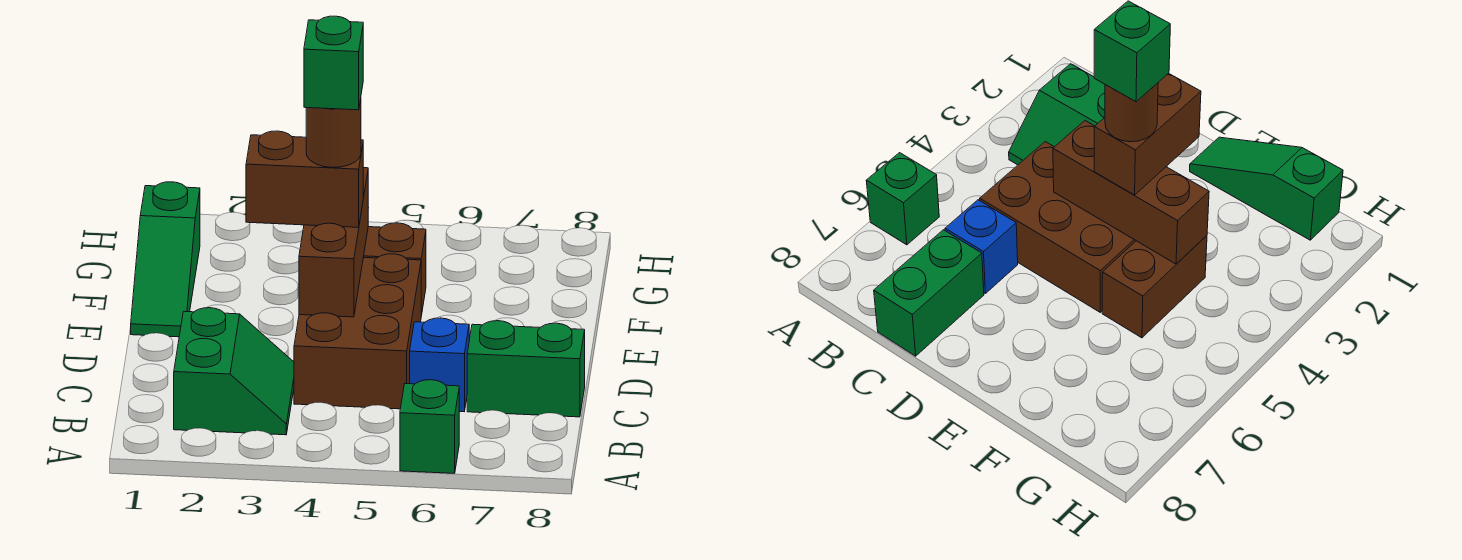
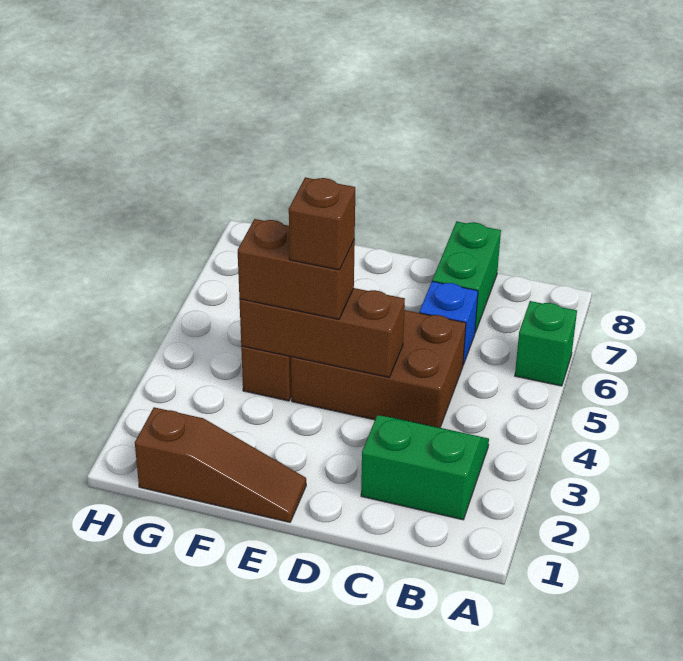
green 1x3 slope [131,182,200,337] -> brown 1x3 slope [135,407,306,522]
brown 1x2 brick [246,131,363,227] -> brown 1x2 brick turned to [238,219,355,319]
brown 1x1 round brick [306,99,361,167] -> brown 1x1 brick [289,177,355,270]
green 1x1 brick [304,16,363,110] -> none

